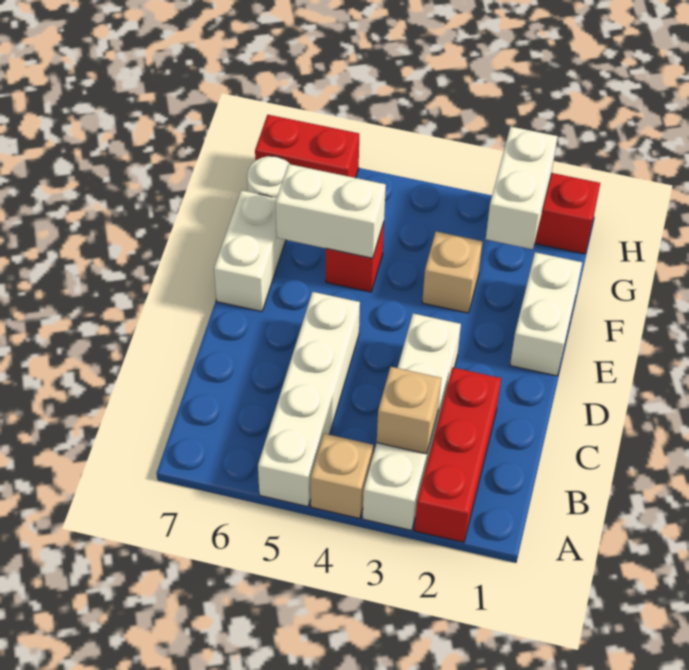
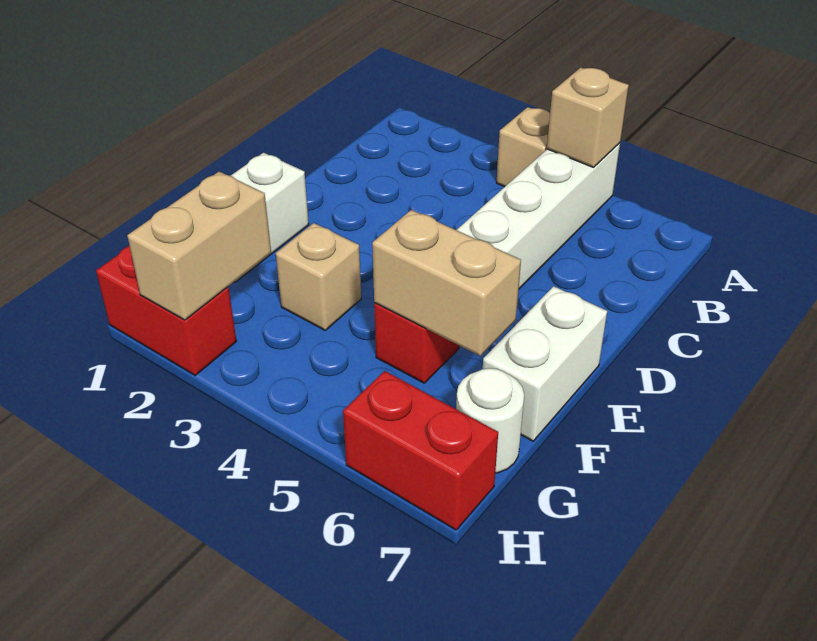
red 1x3 brick [414,367,501,542] -> none
white 1x4 brick [362,314,461,530] -> none
tan 1x1 brick [377,367,441,454] -> tan 1x1 brick moved to [547,67,629,167]
white 1x2 brick [276,164,386,258] -> tan 1x2 brick [372,210,521,356]
white 1x2 brick [486,127,558,249] -> tan 1x2 brick [127,172,271,320]

